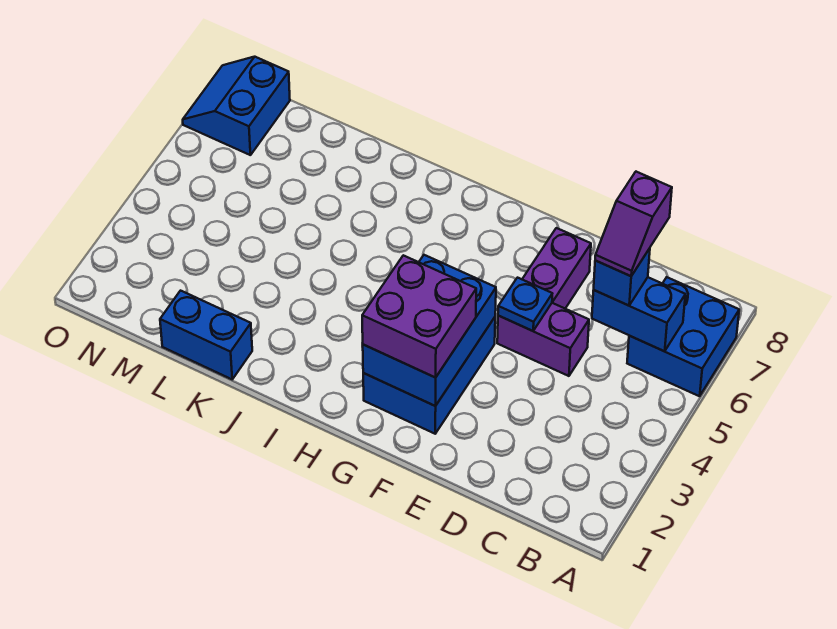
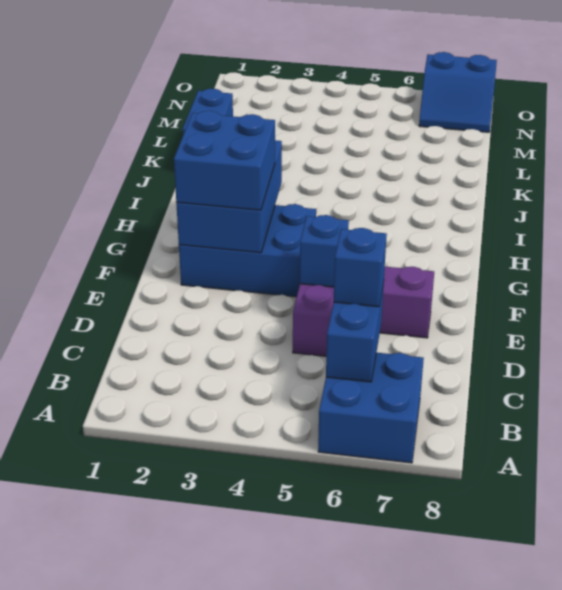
purple 1x2 slope [595,172,672,276] -> none
blue 1x1 plate [498,278,552,331] -> blue 1x1 brick [300,215,349,287]
blue 2x3 brick [363,255,496,406] -> blue 2x3 brick turned to [176,140,282,253]
purple 2x2 brick [362,255,476,378] -> blue 2x2 brick [174,111,275,210]
blue 2x2 slope [183,57,290,155] -> blue 2x2 slope turned to [419,52,497,132]

